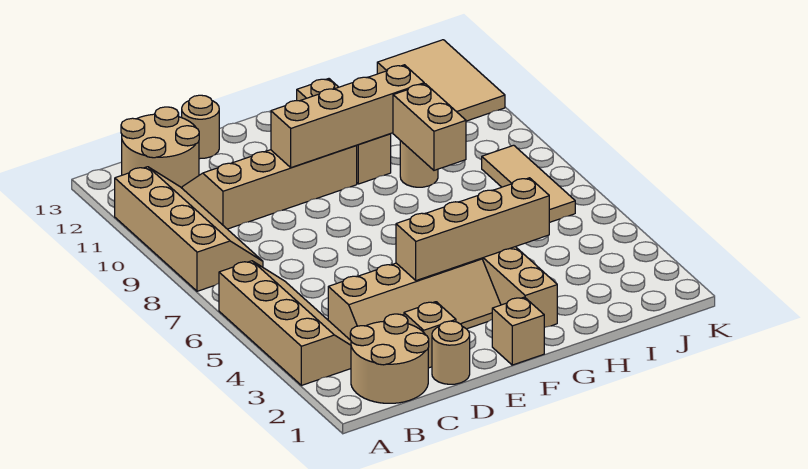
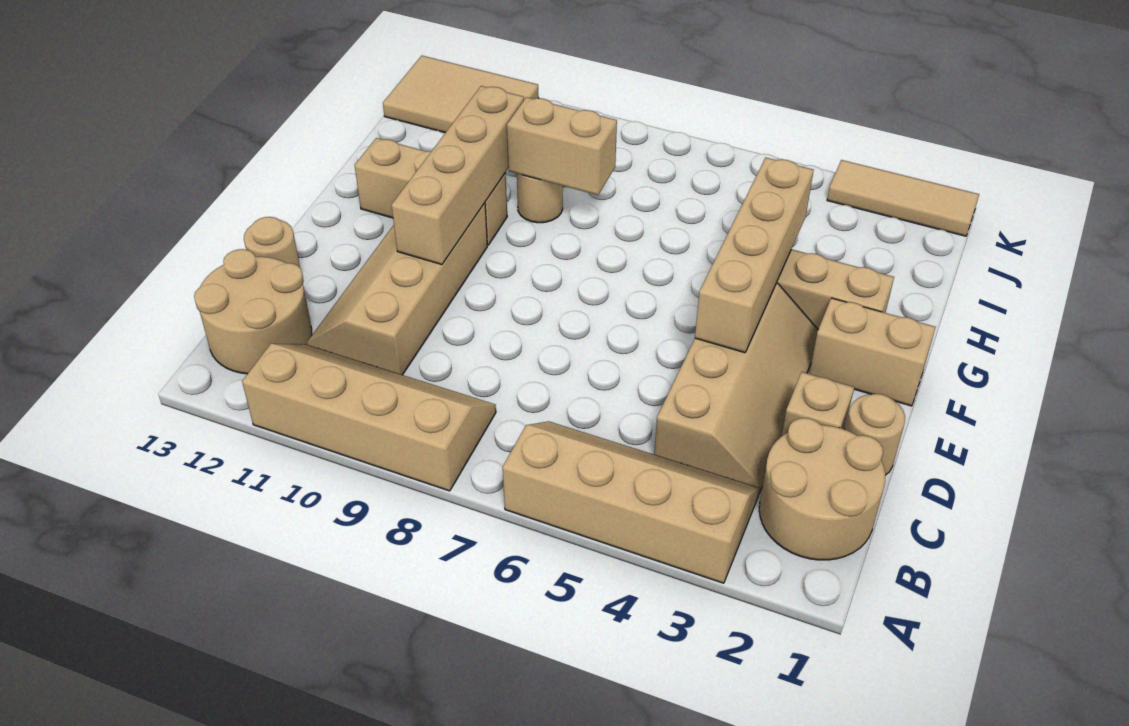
tan 1x1 brick [492,297,544,365] -> tan 1x2 brick [809,298,936,406]
tan 1x3 tile [482,145,575,223] -> tan 1x3 tile moved to [827,160,979,236]

